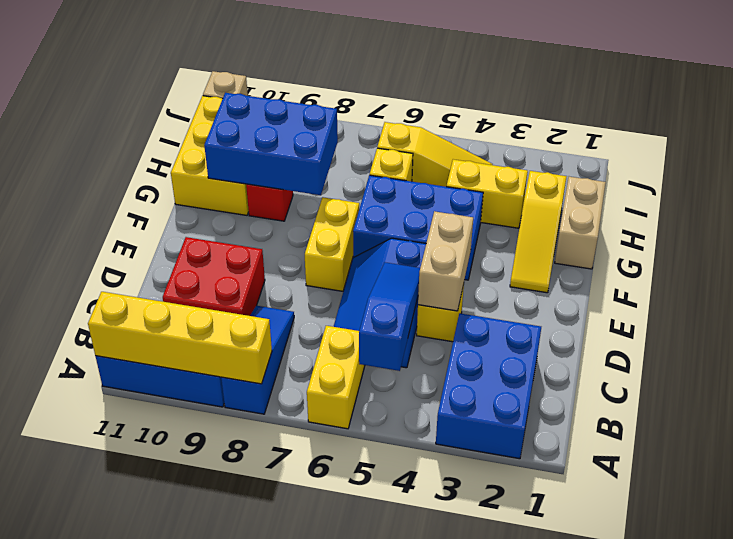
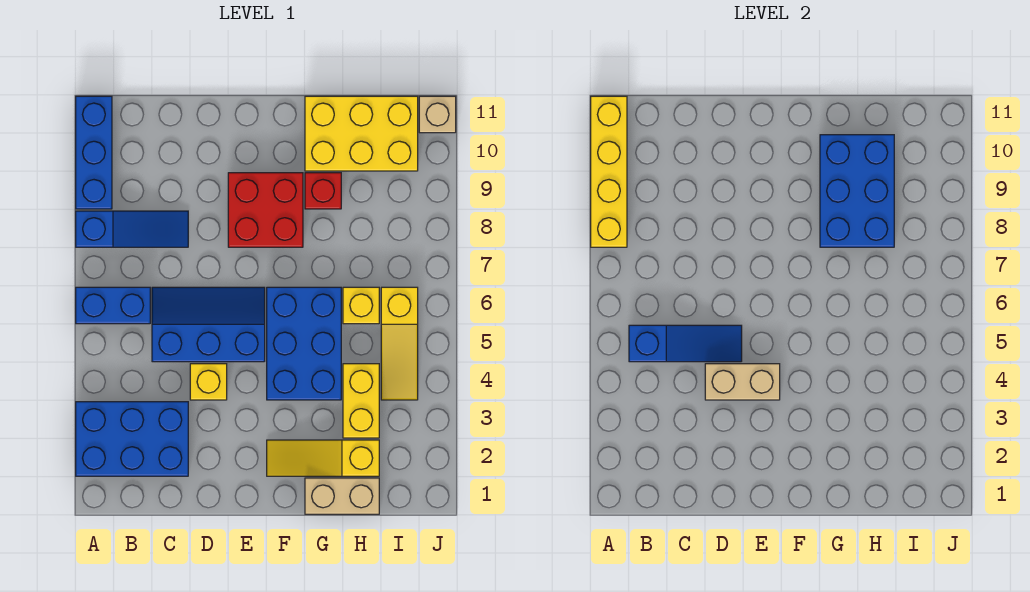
yellow 1x2 brick [307,326,365,429] -> blue 1x2 brick [76,287,150,324]
red 2x2 brick [163,237,265,316] -> red 2x2 brick moved to [228,173,303,247]
yellow 1x2 brick [305,197,359,291] -> none

